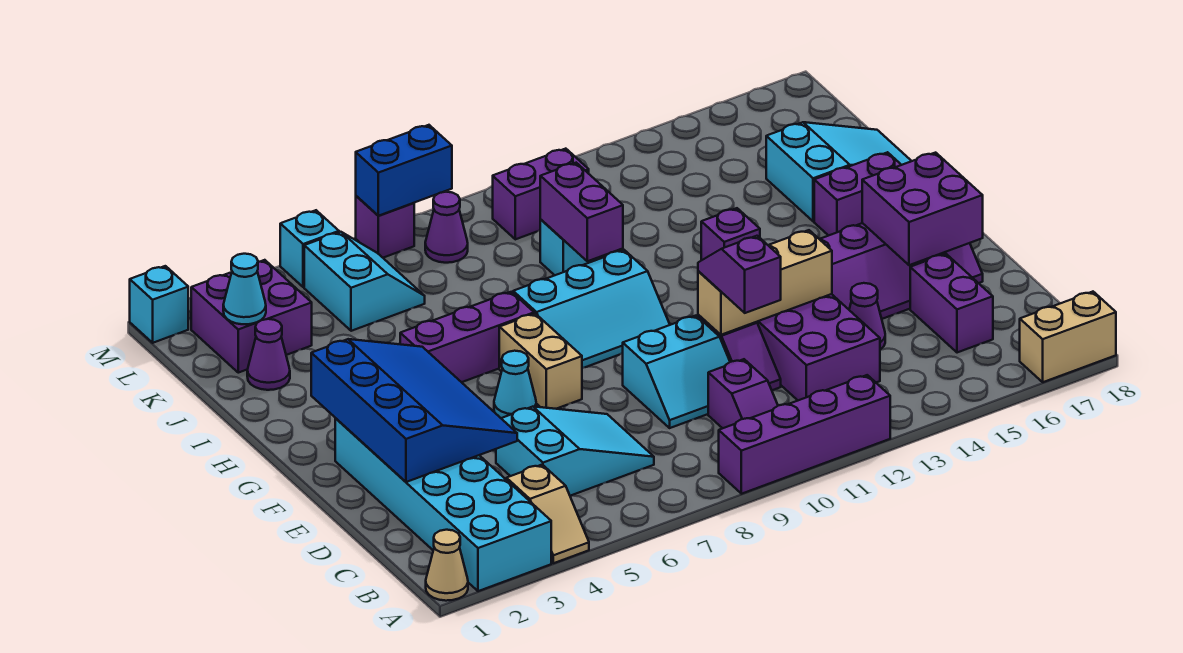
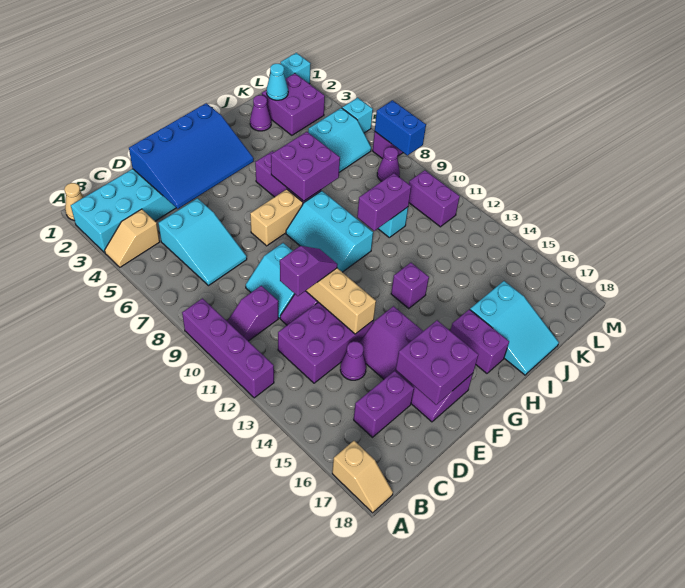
tan 1x2 brick [1020,292,1116,382] -> tan 1x2 slope [332,441,393,513]
cyan 1x1 cone [494,351,536,418] -> none
none -> purple 2x2 brick [271,132,340,201]

